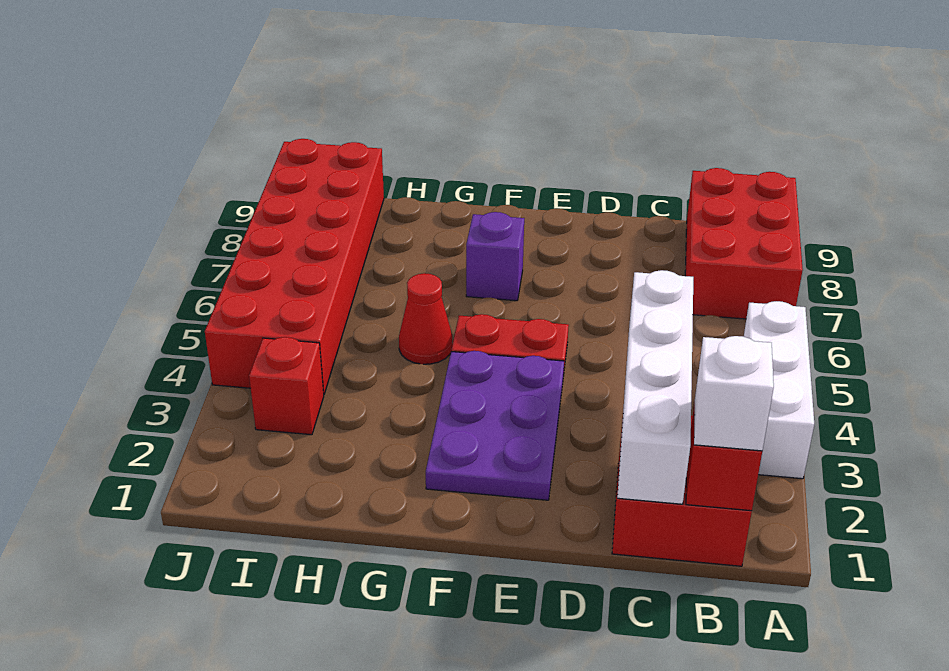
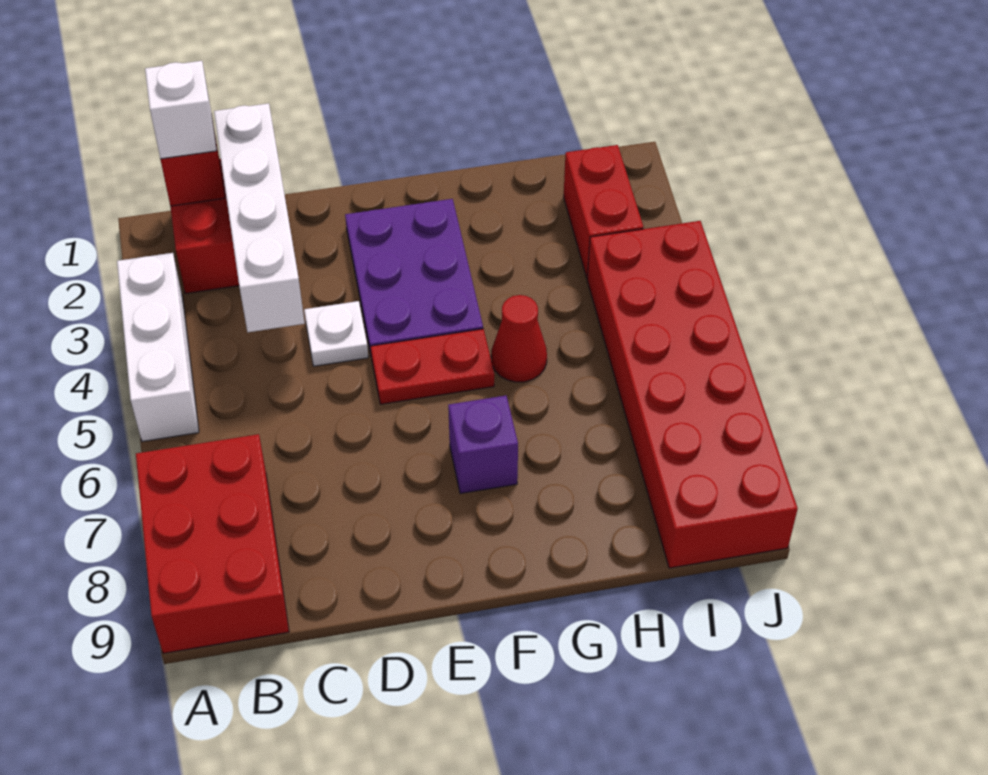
none -> white 1x1 plate [304,301,368,366]
red 1x1 brick [249,337,324,435] -> red 1x2 brick [564,145,643,278]

